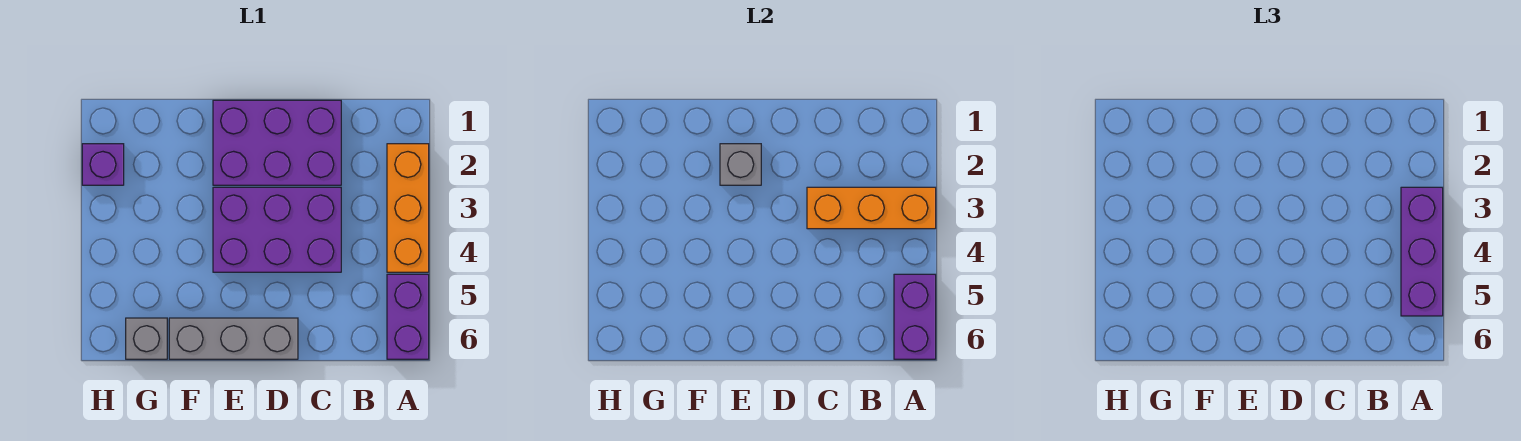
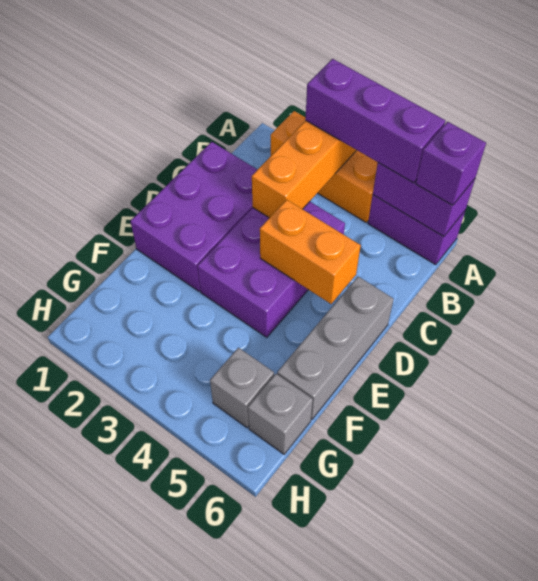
none -> orange 1x2 brick [260,200,361,304]
grey 1x1 brick [720,144,761,185] -> grey 1x1 brick moved to [210,348,274,427]
purple 1x1 brick [82,144,124,185] -> purple 1x1 brick moved to [416,122,486,205]

